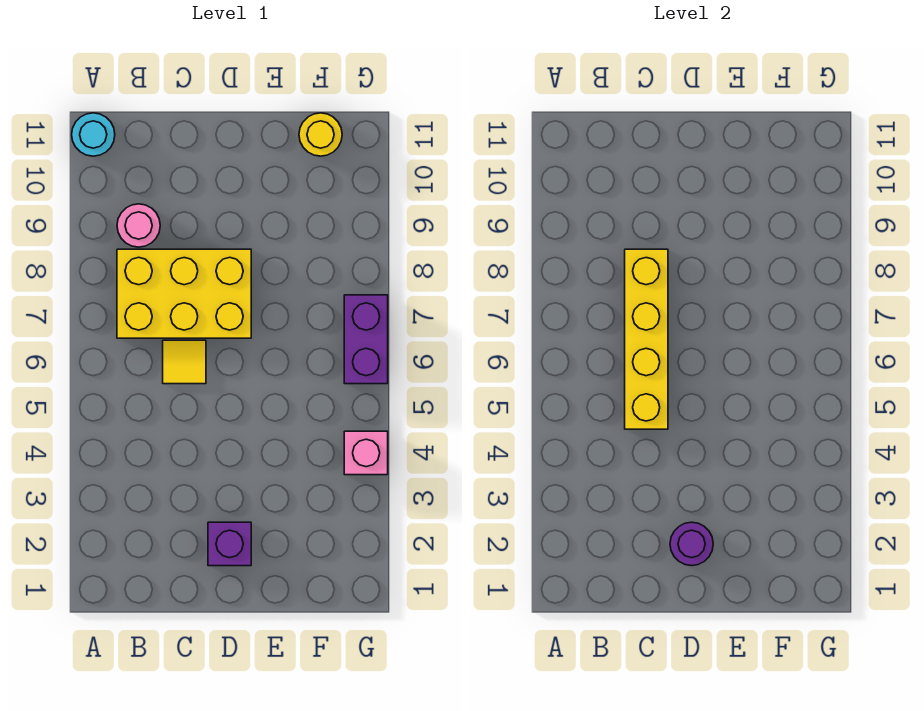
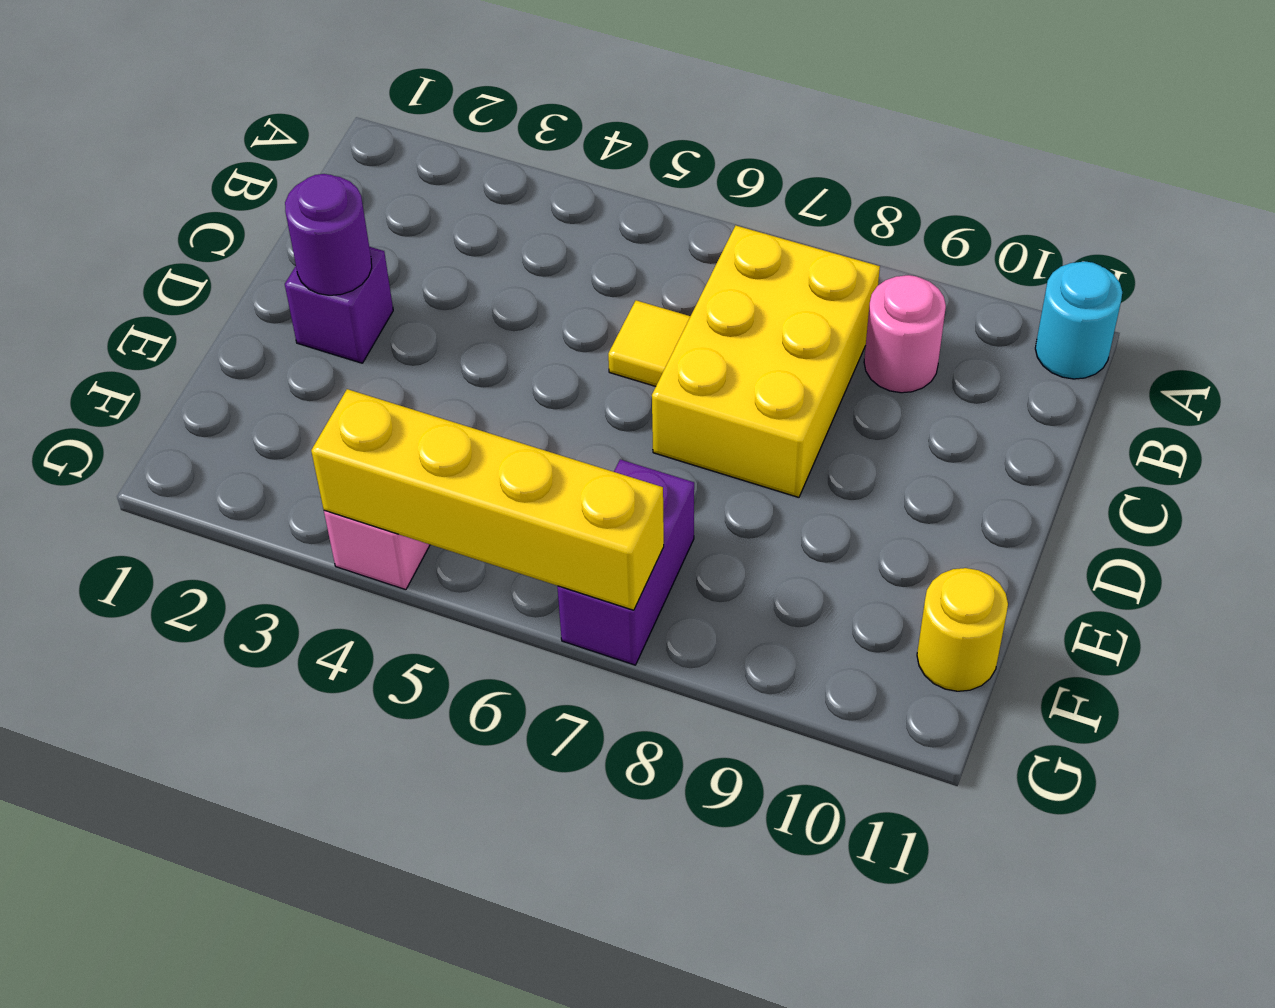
yellow 1x4 brick [625,249,668,429] -> yellow 1x4 brick moved to [311,389,664,610]
purple 1x2 brick [344,295,388,384] -> purple 1x2 brick turned to [557,460,694,665]

